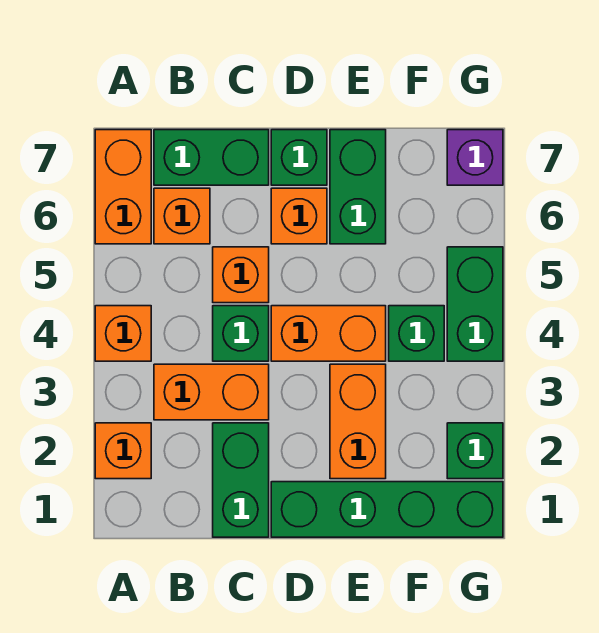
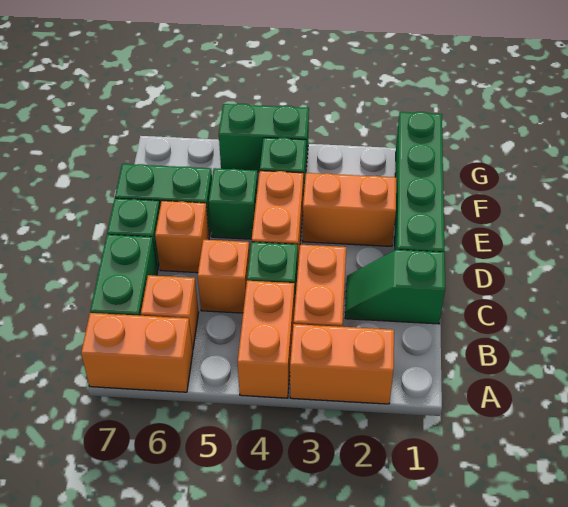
orange 1x1 brick [95,423,151,479] -> orange 1x2 brick [290,324,394,404]
orange 1x1 brick [95,306,151,361] -> orange 1x2 brick [238,281,294,398]
green 1x2 brick [213,423,269,537] -> green 1x2 slope [345,250,445,324]
green 1x1 brick [447,423,503,479] -> green 1x1 brick moved to [209,168,258,239]
purple 1x1 brick [447,130,503,185] -> none

